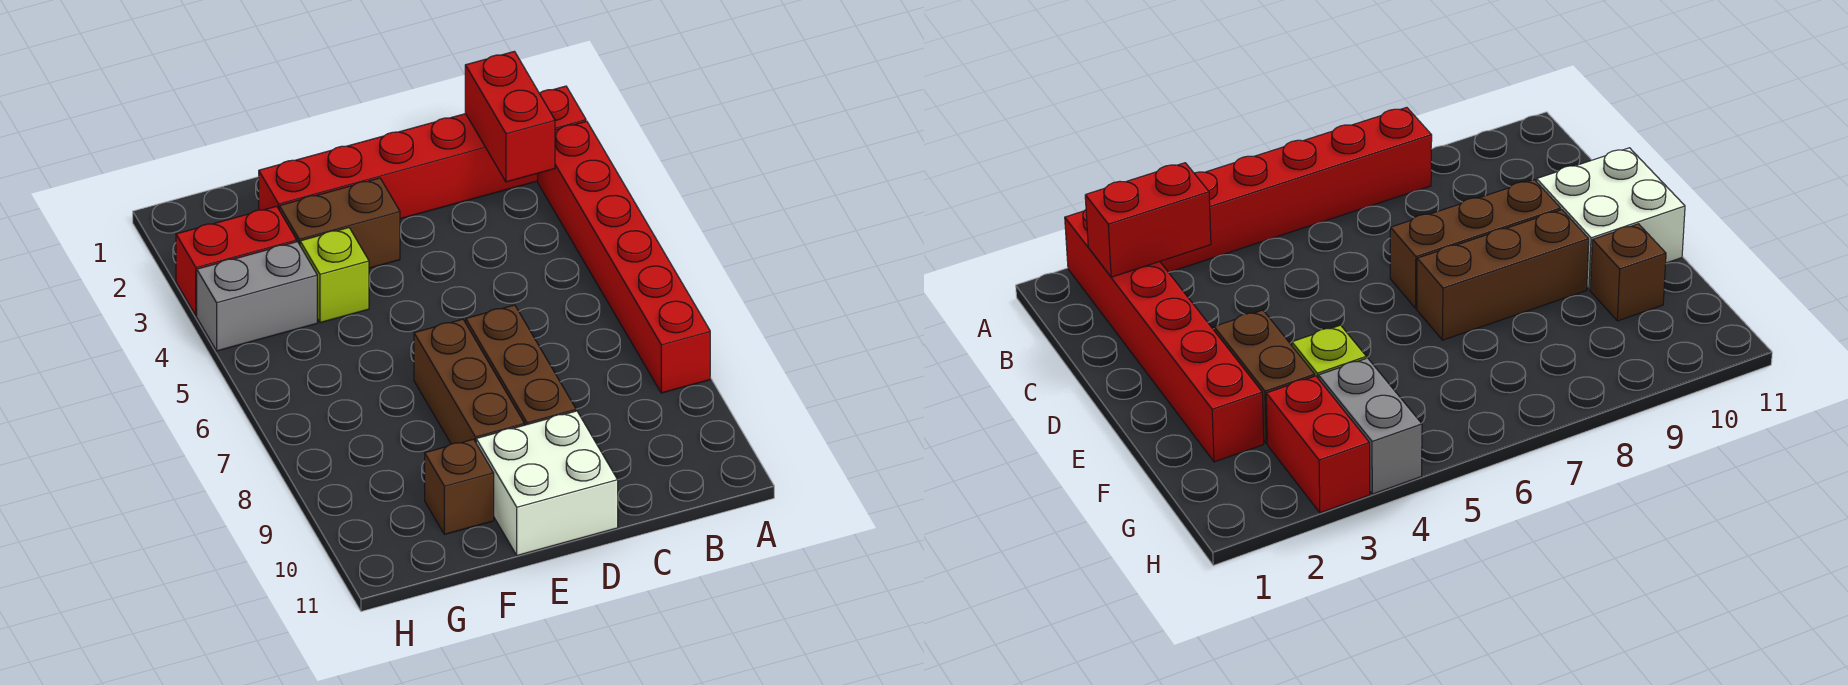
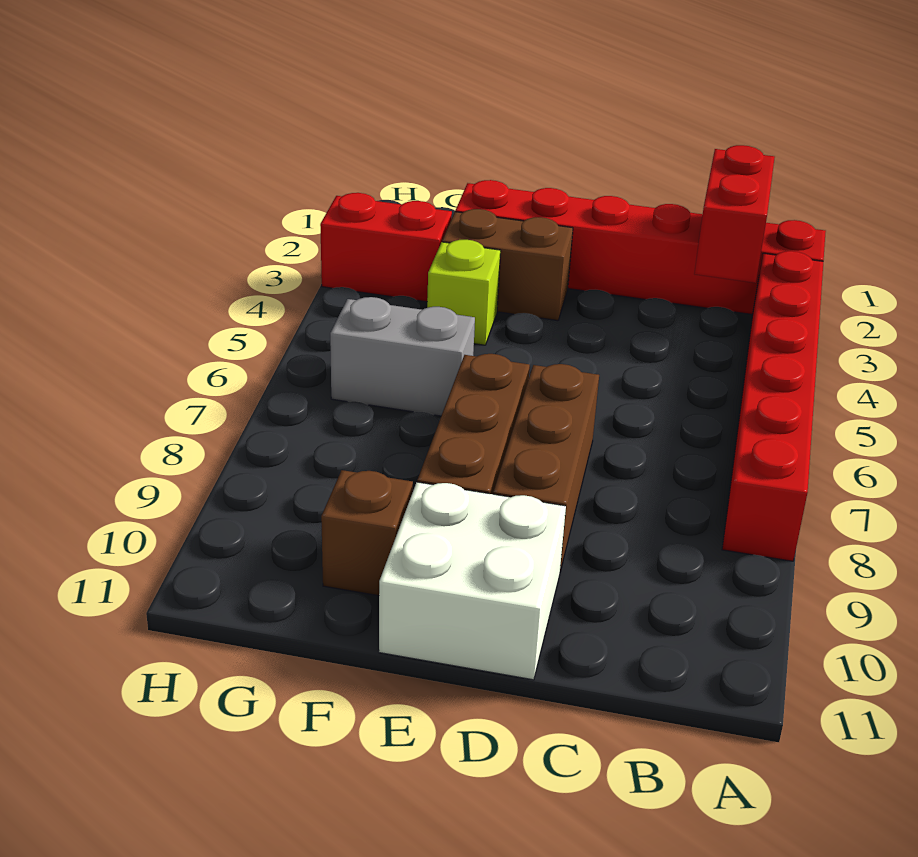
grey 1x2 brick [197,242,317,351] -> grey 1x2 brick moved to [330,297,475,416]

